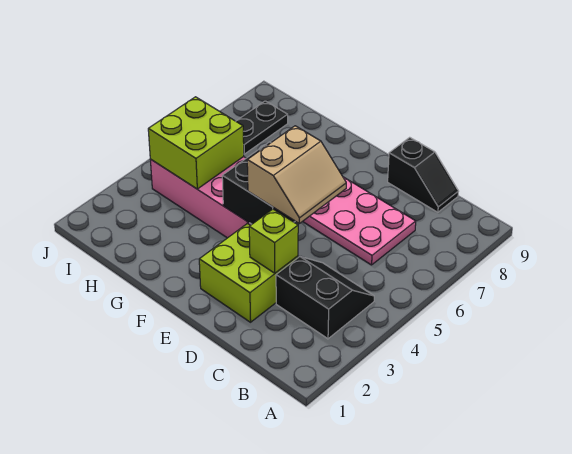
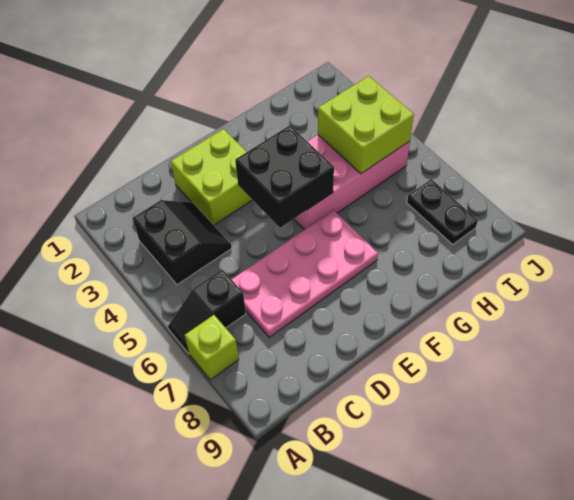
black 2x2 slope [276,257,374,339] -> black 2x2 slope turned to [133,200,232,285]
black 1x2 slope [388,137,459,212] -> black 1x2 slope moved to [168,270,246,354]
lime 1x1 brick [249,209,298,273] -> lime 1x1 brick moved to [185,315,239,380]
tan 2x2 slope [247,126,346,223] -> none

